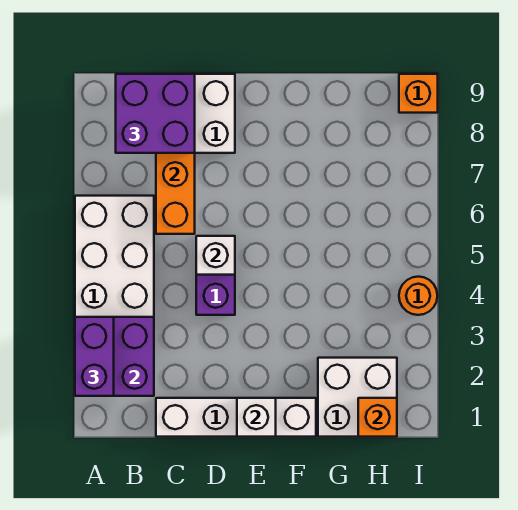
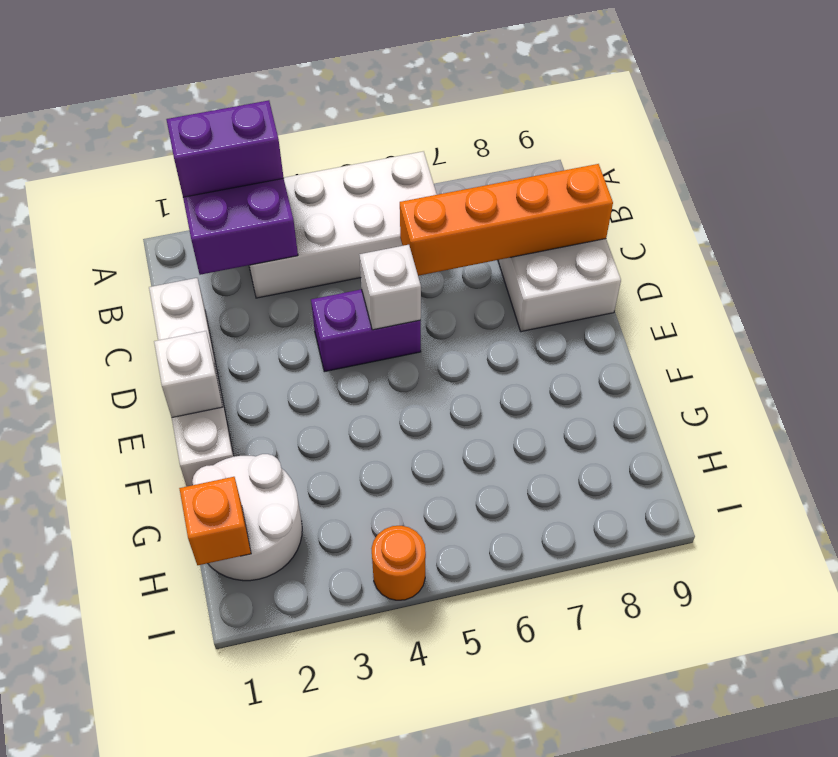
purple 2x2 brick [116,74,195,153] -> none
white 2x2 brick [318,358,397,437] -> white 2x2 round brick [192,454,302,581]
orange 1x1 brick [399,74,438,113] -> none

